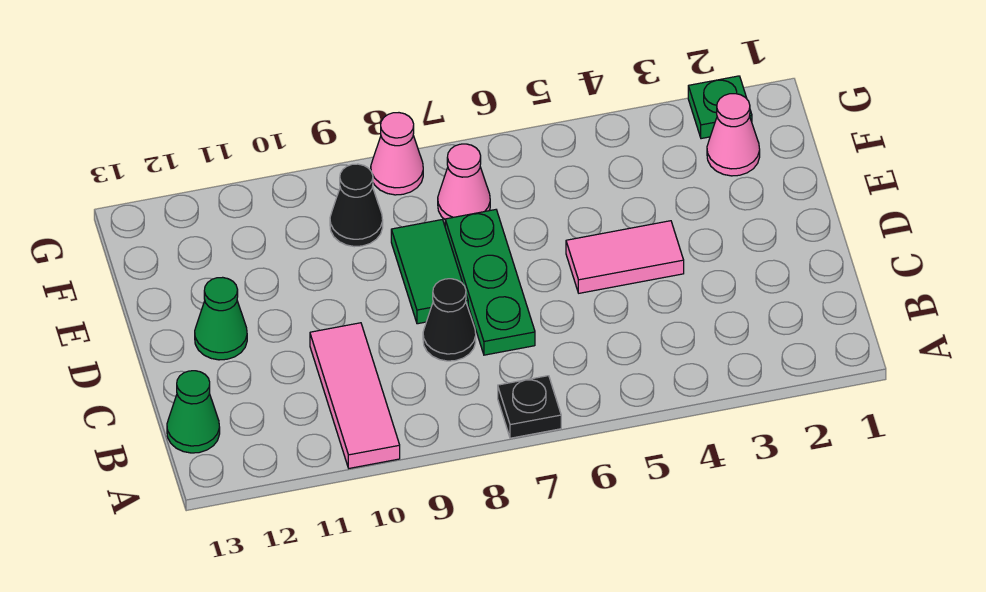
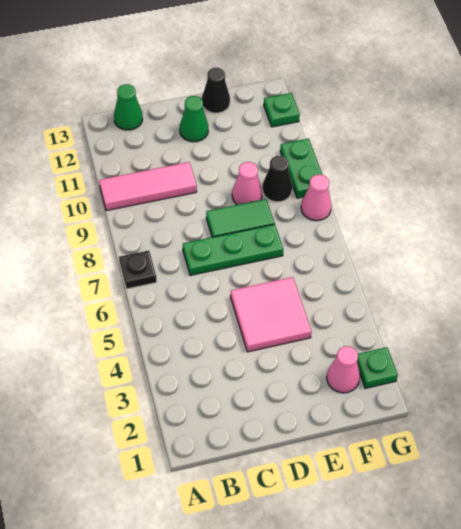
black 1x1 cone [423,279,476,361] -> black 1x1 cone moved to [202,68,230,113]
pink 1x2 tile [566,221,684,293] -> pink 2x2 tile [230,277,312,352]
pink 1x1 cone [438,144,490,219] -> pink 1x1 cone moved to [232,162,262,205]
none -> green 1x2 plate [280,139,322,198]
none -> green 1x1 plate [264,93,300,127]

